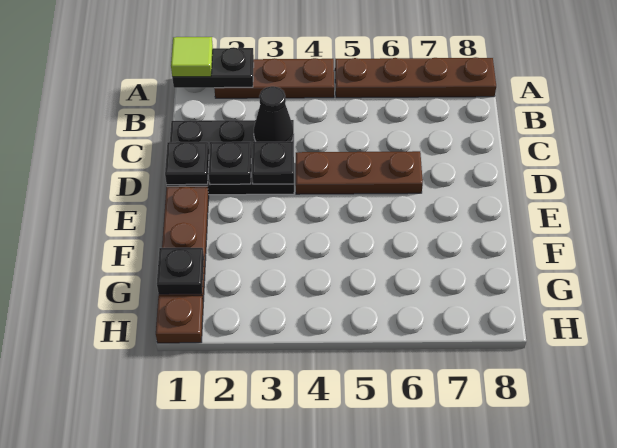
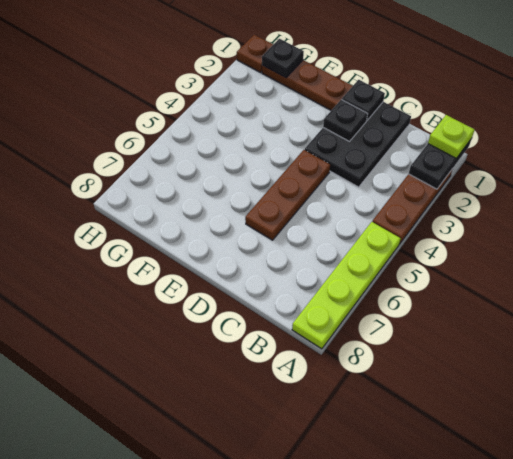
lime 1x1 tile [171,37,213,77] -> lime 1x1 plate [428,115,475,158]
brown 1x4 plate [335,57,496,98] -> lime 1x4 plate [292,222,401,349]
black 1x1 cone [254,86,294,142] -> none
black 1x1 plate [252,141,294,184] -> none

